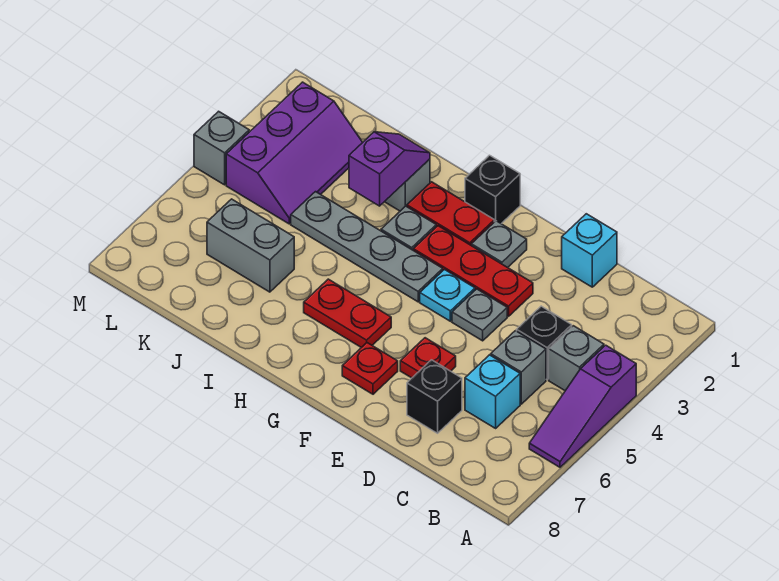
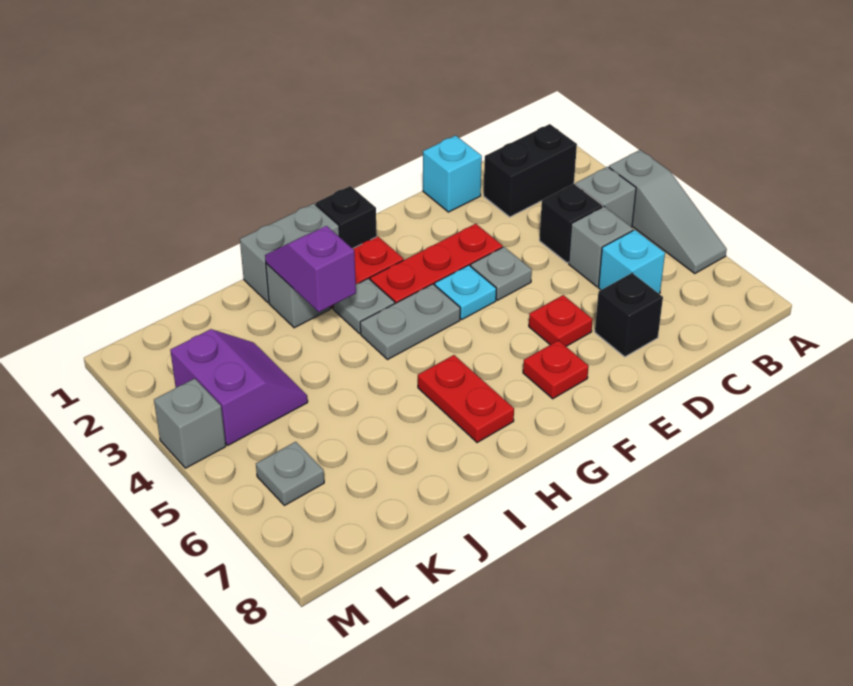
purple 1x3 slope [529,345,636,467] -> grey 1x3 slope [609,150,727,274]
none -> black 1x2 brick [484,124,577,217]
grey 1x1 plate [471,221,527,268] -> grey 1x1 plate moved to [256,442,324,505]
grey 1x4 plate [291,192,443,302] -> grey 1x2 plate [360,284,460,360]
red 1x2 plate [304,279,391,347] -> red 1x2 plate turned to [418,355,514,443]
grey 1x2 brick [207,199,294,292] -> grey 1x2 brick moved to [240,203,339,303]
purple 2x3 slope [226,82,363,224] -> purple 2x2 slope [170,329,308,445]

